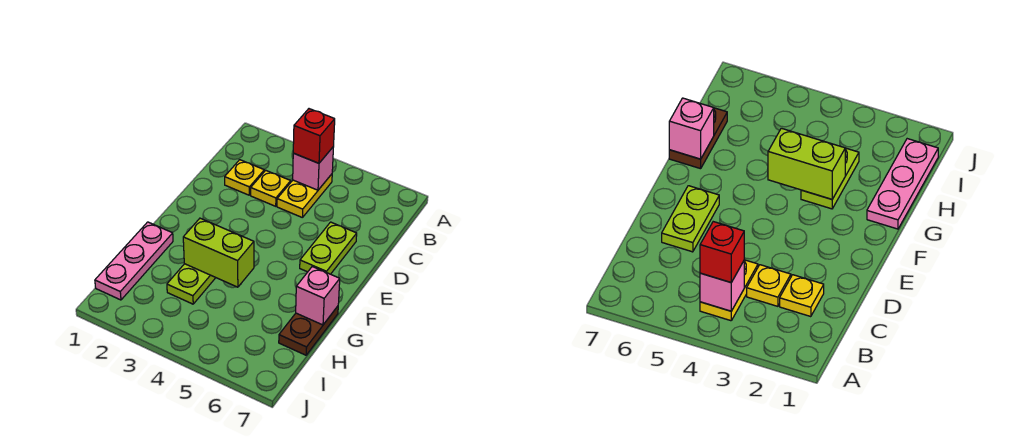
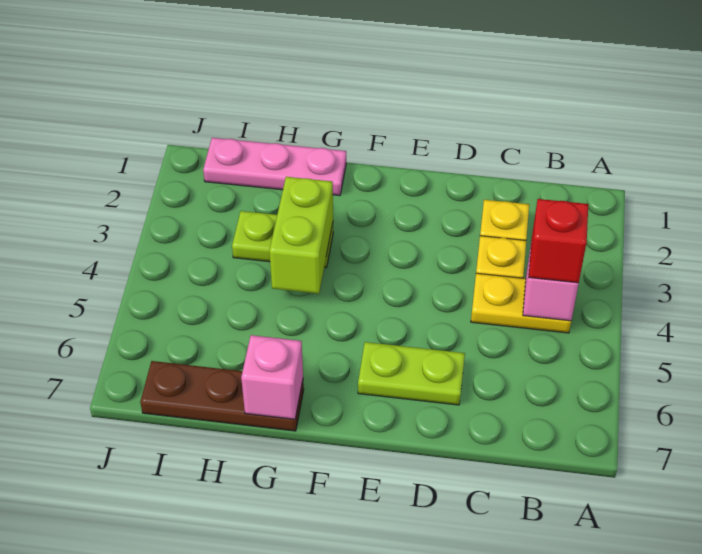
brown 1x2 plate [279,306,338,355] -> brown 1x3 plate [140,361,304,431]

